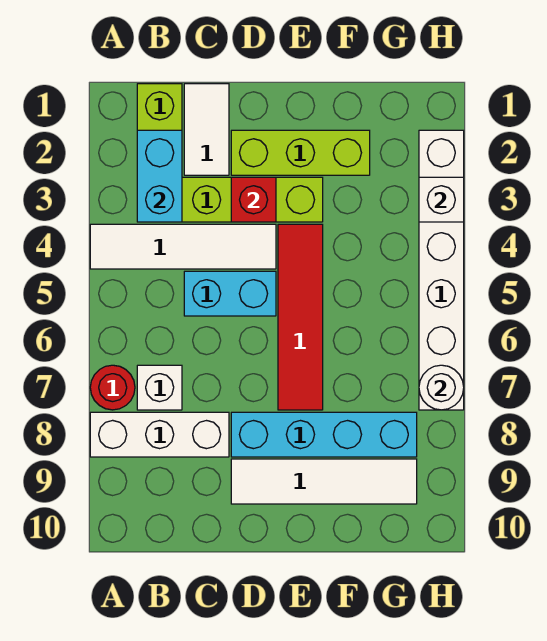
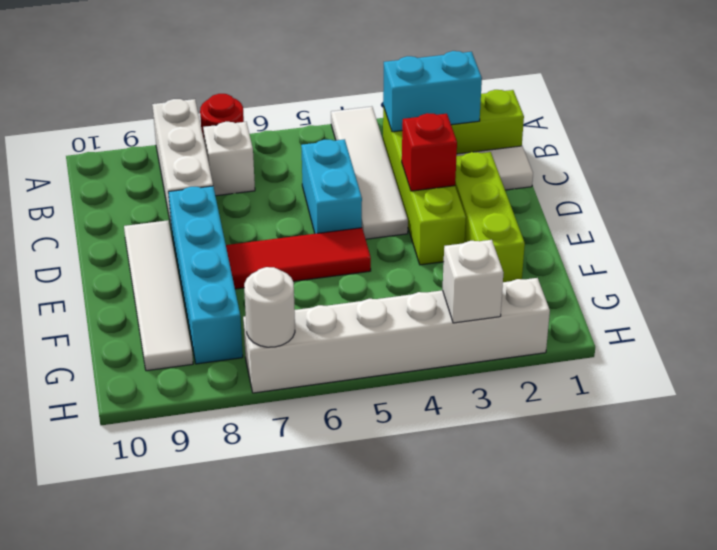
red 1x4 tile [278,224,323,410] -> red 1x3 tile [226,228,371,289]

